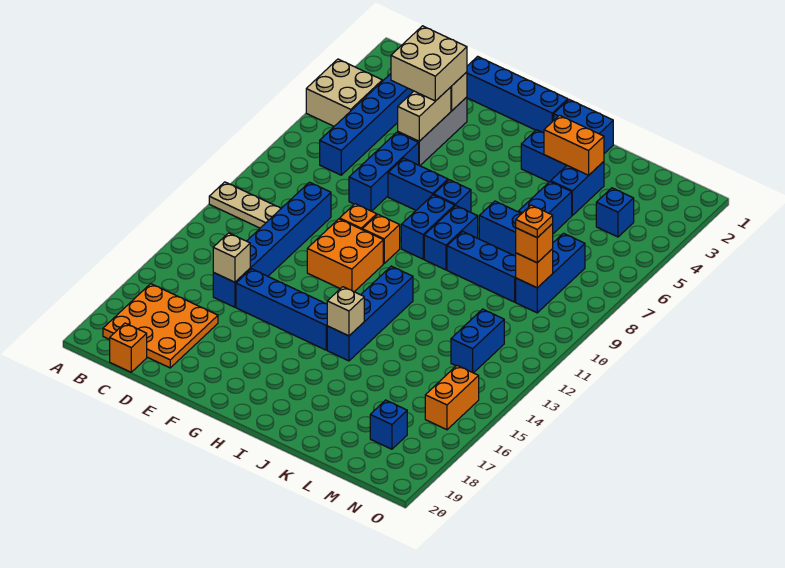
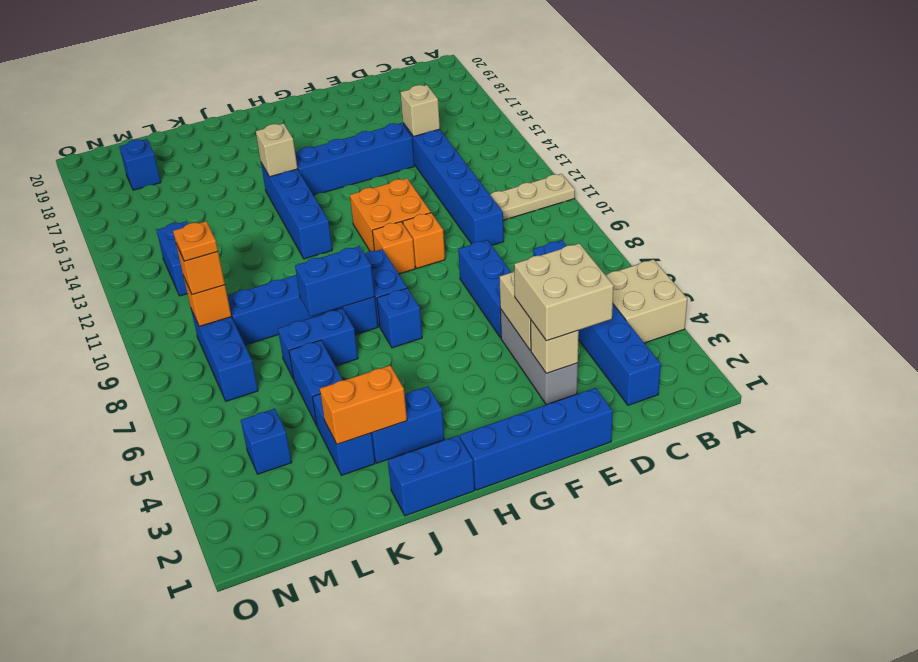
orange 3x3 plate [103,284,218,368] -> none
orange 1x1 brick [110,323,147,372] -> none
blue 1x2 brick [388,158,448,210] -> blue 1x2 brick moved to [295,246,375,316]
orange 1x2 brick [425,366,479,430] -> none

